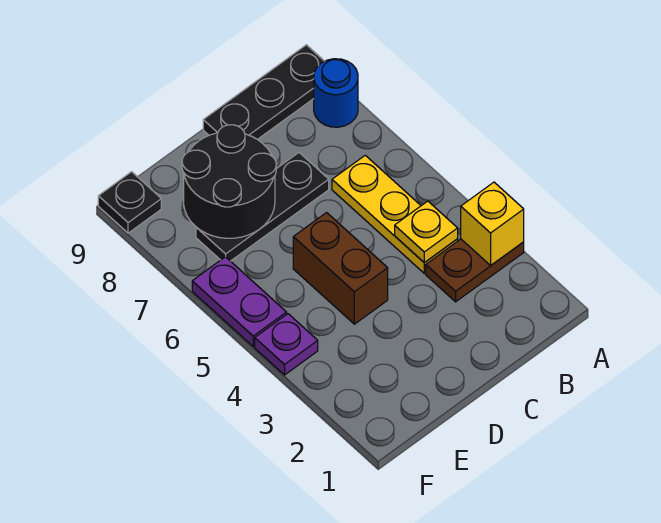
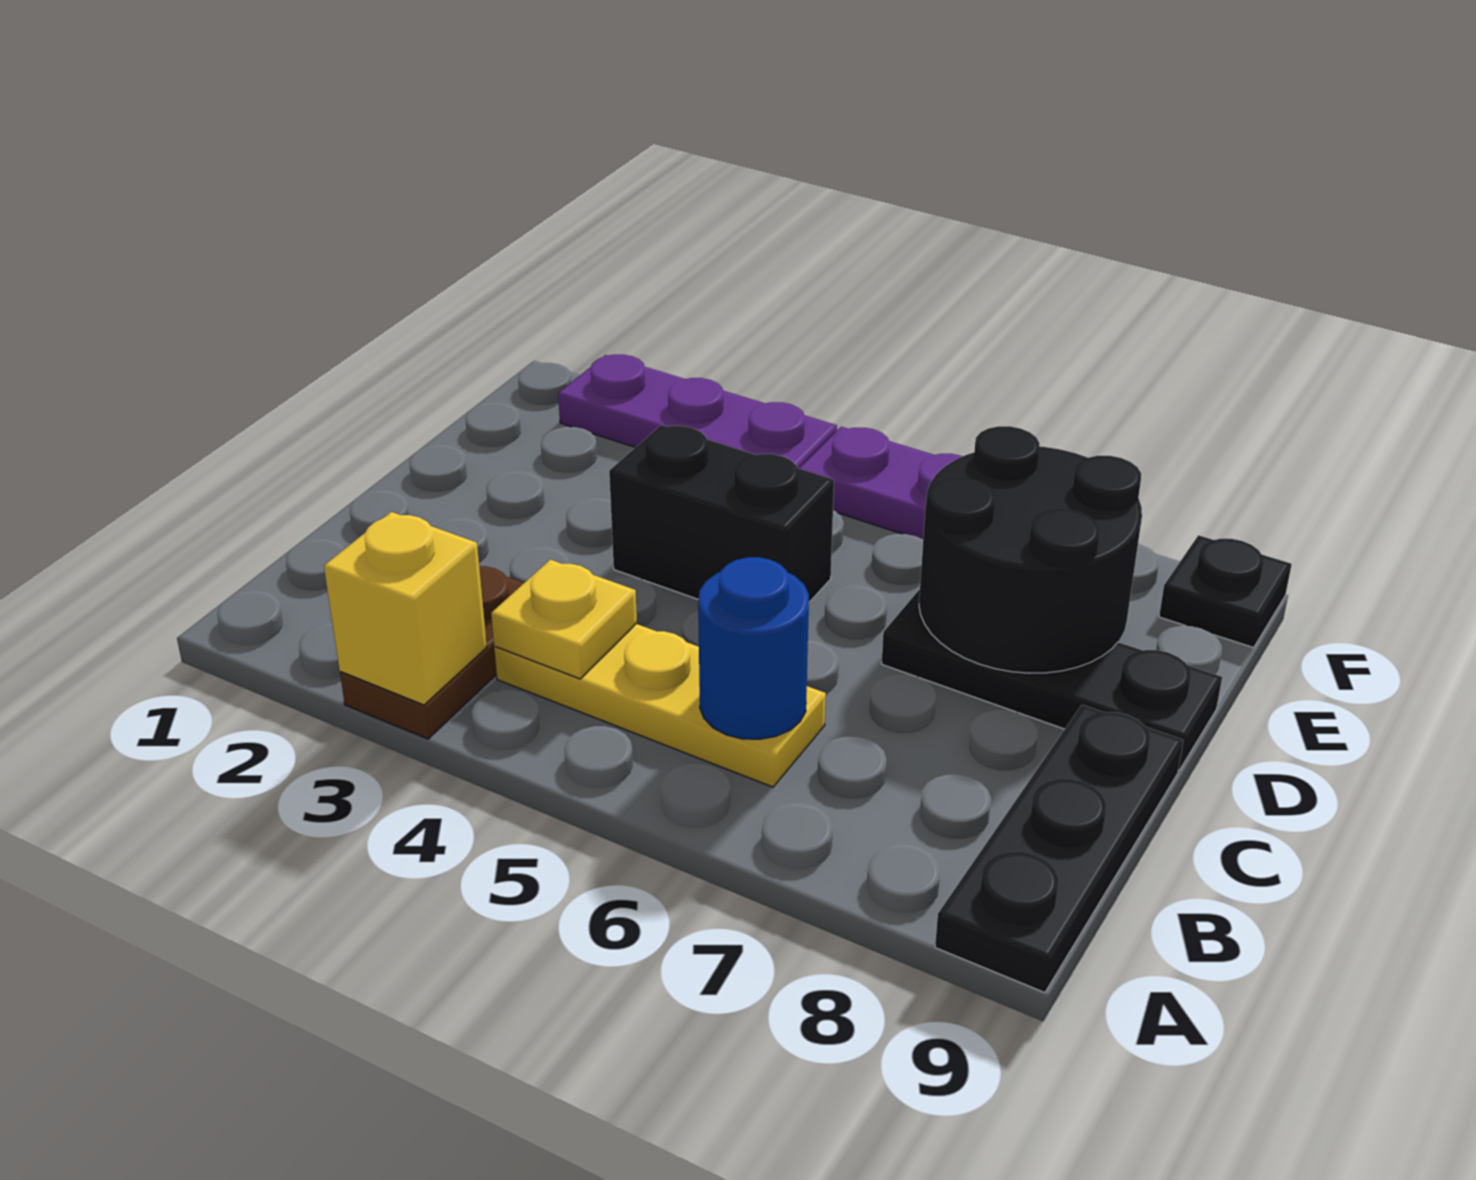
blue 1x1 round brick [314,59,358,127] -> blue 1x1 round brick moved to [698,557,809,739]
black 1x3 plate [196,153,329,261] -> black 1x3 plate turned to [882,589,1222,770]
brown 1x2 brick [293,213,388,324] -> black 1x2 brick [609,425,834,602]
purple 1x1 plate [255,314,318,375] -> purple 1x3 plate [558,355,837,468]

